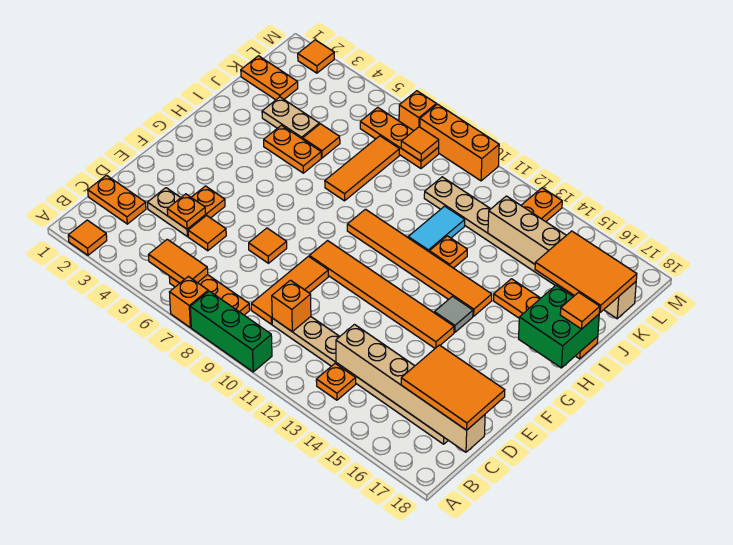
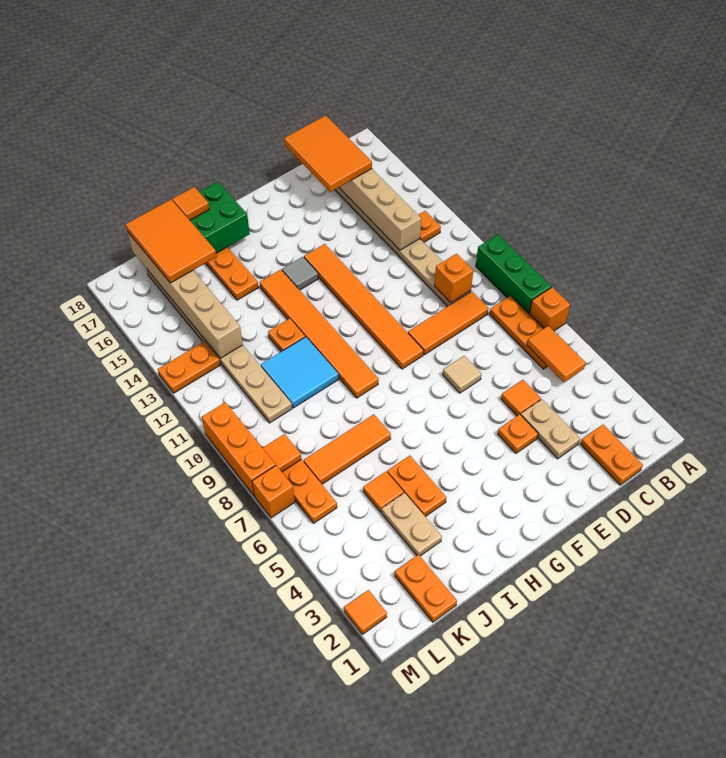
orange 1x1 tile [68,220,107,255] -> none
orange 1x1 plate [167,194,206,229] -> none
orange 1x1 tile [249,228,287,263] -> tan 1x1 tile [443,356,481,393]
cyan 1x2 tile [408,206,465,251] -> cyan 2x2 tile [261,337,339,408]

